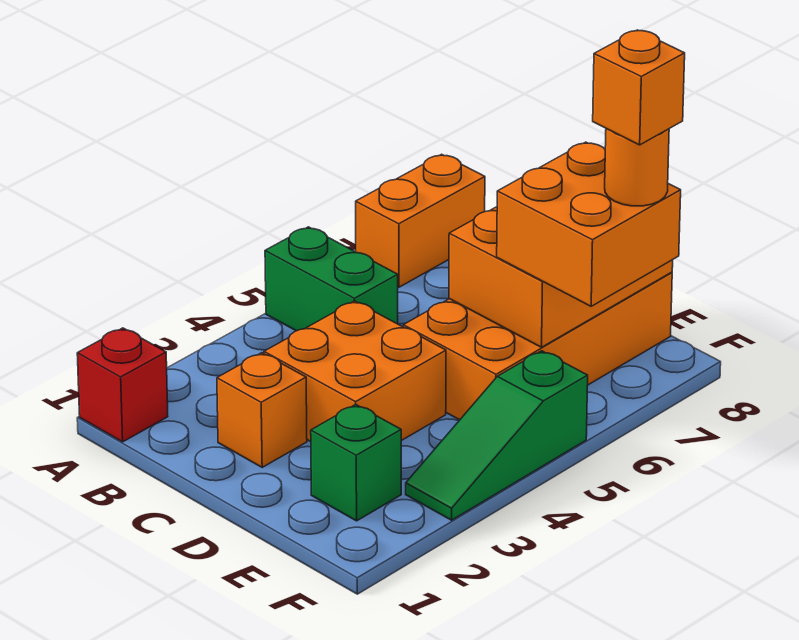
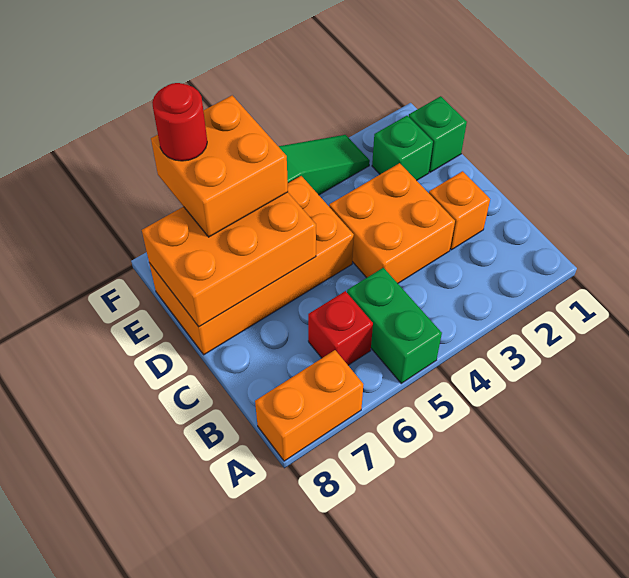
red 1x1 brick [77,328,168,442] -> red 1x1 brick moved to [308,291,373,365]
none -> green 1x1 brick [409,96,467,172]
orange 1x1 round brick [605,129,669,206] -> red 1x1 round brick [152,83,207,161]
orange 1x1 brick [593,30,685,145] -> none

